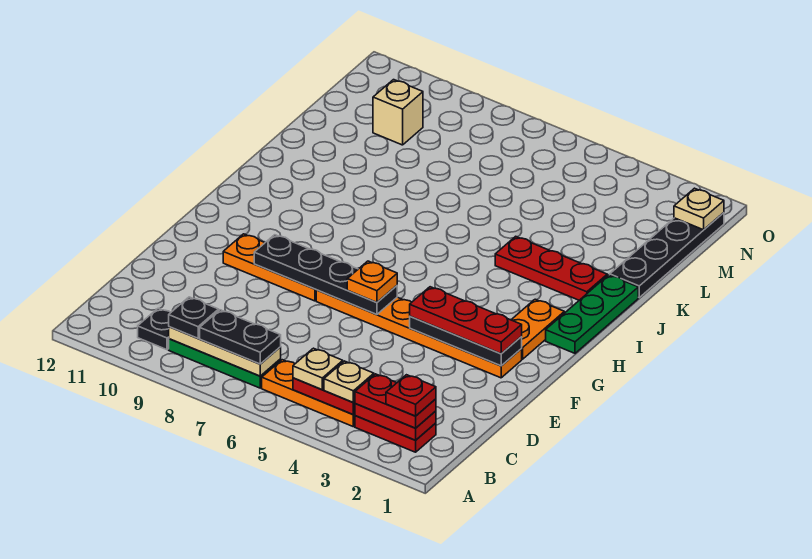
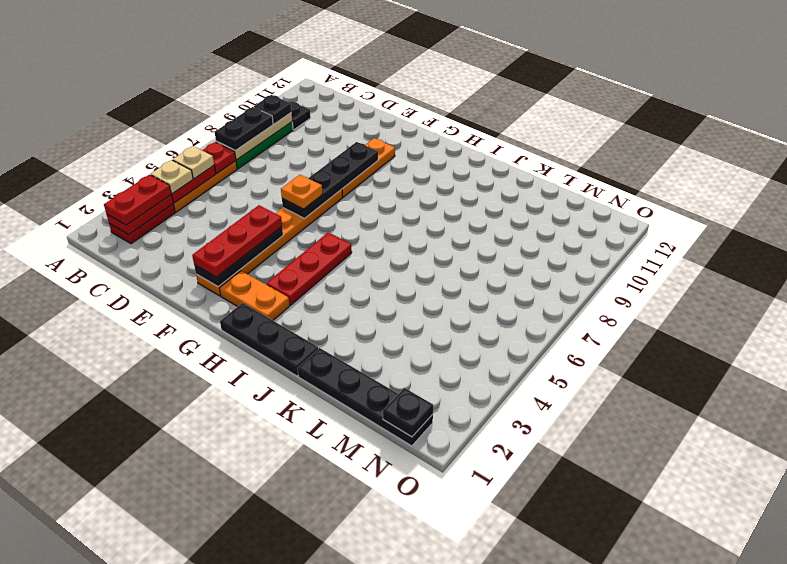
red 1x1 plate [386,375,436,416] -> red 1x1 plate moved to [202,142,236,173]
green 1x3 plate [546,275,638,353] -> black 1x3 plate [220,303,318,376]
red 1x3 plate [495,236,607,300] -> red 1x3 plate moved to [266,232,352,305]
tan 1x1 brick [373,80,423,145] -> none
tan 1x1 plate [674,188,724,230] -> black 1x1 plate [383,388,433,437]

